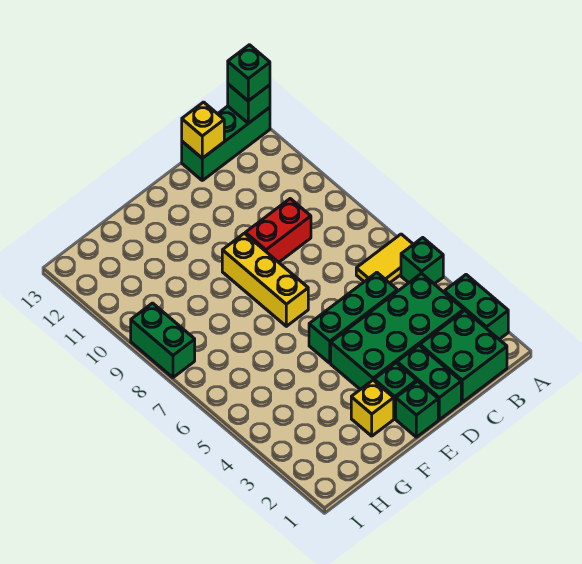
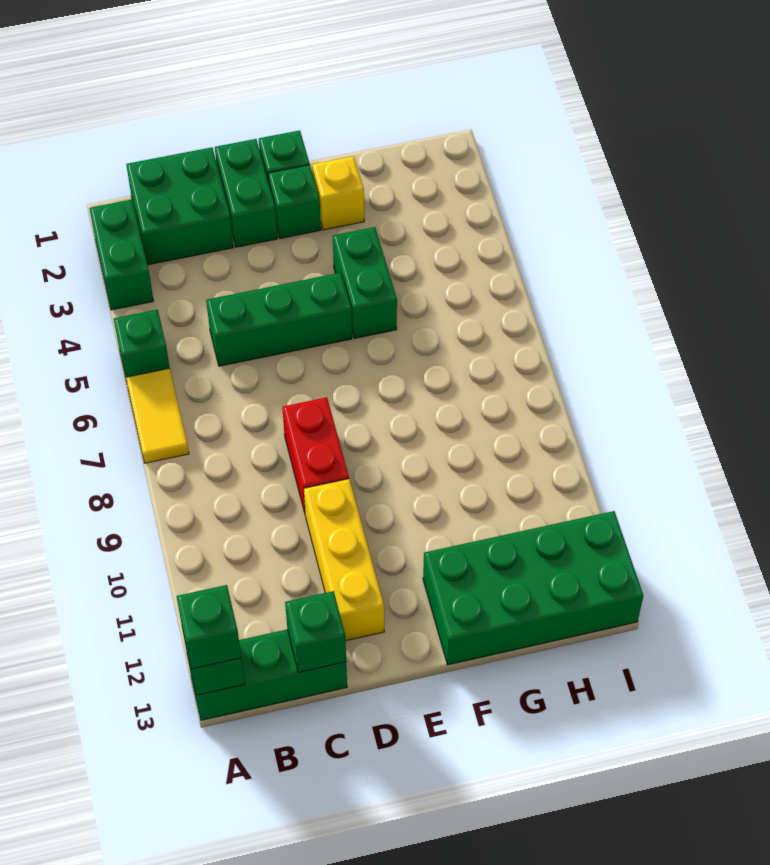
yellow 1x2 tile [356,234,413,283] -> yellow 1x2 tile turned to [126,368,189,463]
green 2x4 brick [331,273,464,389] -> green 2x4 brick moved to [423,511,643,665]
red 1x2 brick [245,199,311,262] -> red 1x2 brick turned to [282,397,349,513]
yellow 1x1 brick [182,102,224,158] -> green 1x1 brick [285,591,346,673]
yellow 1x3 brick [222,233,308,326] -> yellow 1x3 brick moved to [304,479,384,640]
green 1x2 brick [131,303,195,377] -> green 1x2 brick moved to [333,227,397,338]

